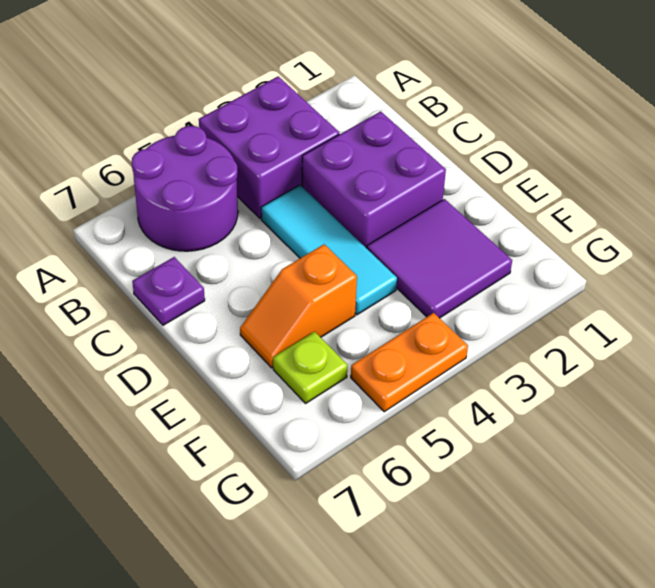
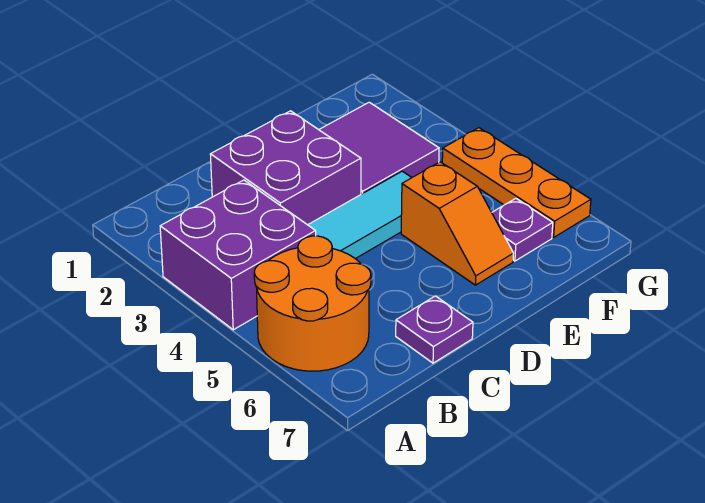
purple 2x2 round brick [132,126,238,251] -> orange 2x2 round brick [254,236,371,371]
lime 1x1 plate [273,331,347,403] -> purple 1x1 plate [492,198,553,261]
orange 1x2 plate [351,313,468,412] -> orange 1x3 plate [442,128,591,237]

